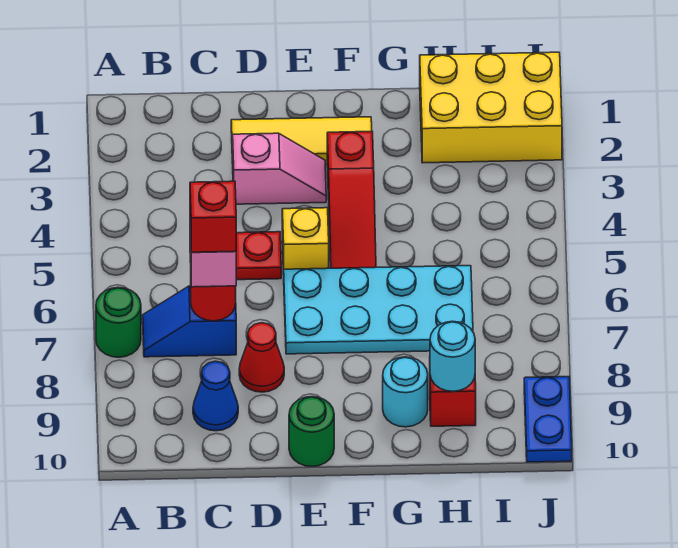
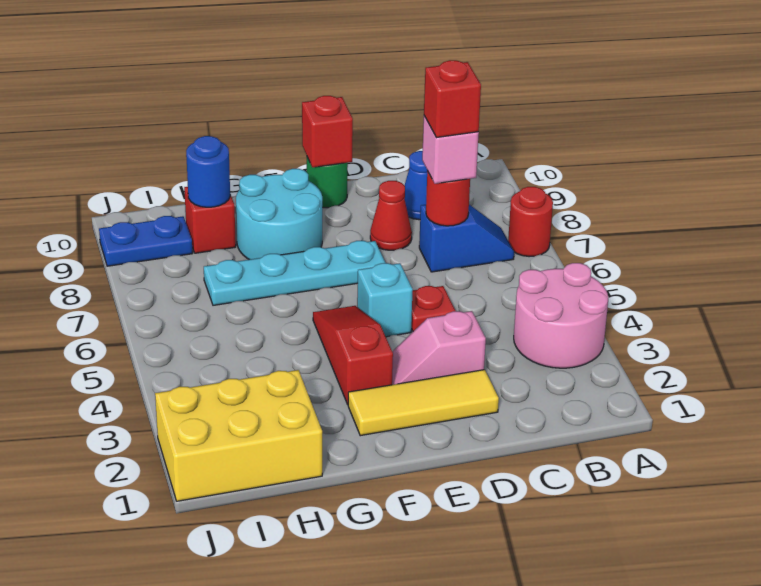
none -> pink 2x2 round brick [514,263,608,368]
green 1x1 round brick [96,287,141,357] -> red 1x1 round brick [508,187,553,257]
yellow 1x1 brick [282,208,329,274] -> cyan 1x1 brick [357,263,413,337]
cyan 2x4 plate [284,266,473,354] -> cyan 1x4 plate [204,241,385,305]
none -> red 1x1 brick [302,96,353,167]
cyan 1x1 round brick [383,357,428,427] -> cyan 2x2 round brick [236,169,322,260]
cyan 1x1 round brick [430,321,475,391] -> blue 1x1 round brick [186,136,230,207]
blue 1x2 plate [524,377,572,462] -> blue 1x2 plate turned to [99,216,193,266]

